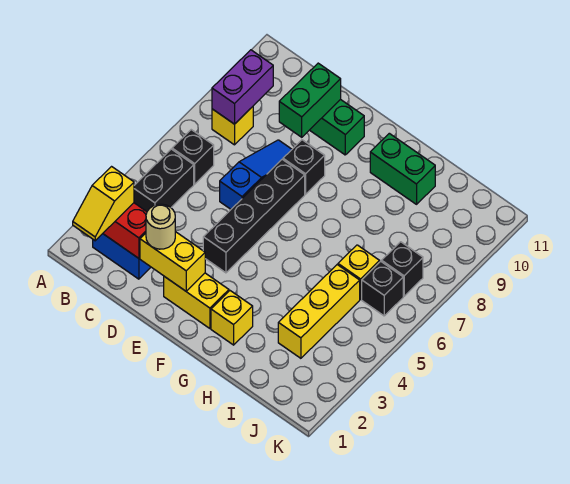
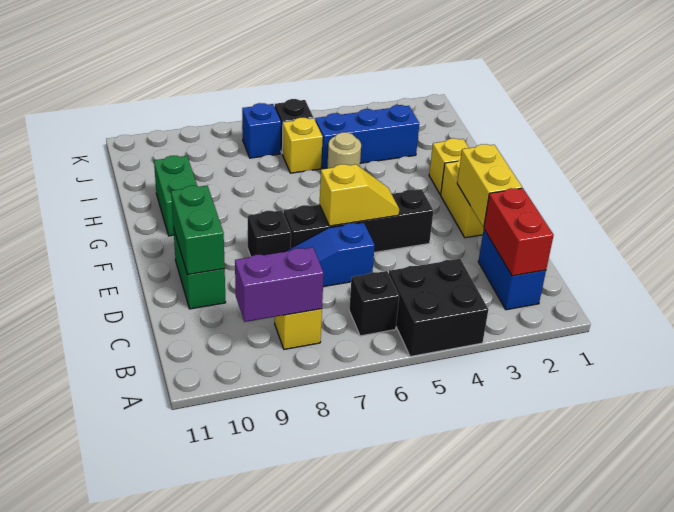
yellow 1x2 slope [73,167,134,241] -> yellow 1x2 slope moved to [320,164,399,226]
black 1x2 brick [134,149,194,211] -> black 2x2 brick [389,259,488,357]
tan 1x1 round brick [146,204,175,249] -> tan 1x1 round brick moved to [327,132,361,168]
green 1x2 brick [279,63,341,137] -> green 1x2 brick turned to [171,186,225,275]
yellow 1x3 brick [278,265,360,358] -> blue 1x3 brick [315,105,419,169]
black 1x1 brick [382,242,423,296] -> blue 1x1 brick [242,103,281,158]

